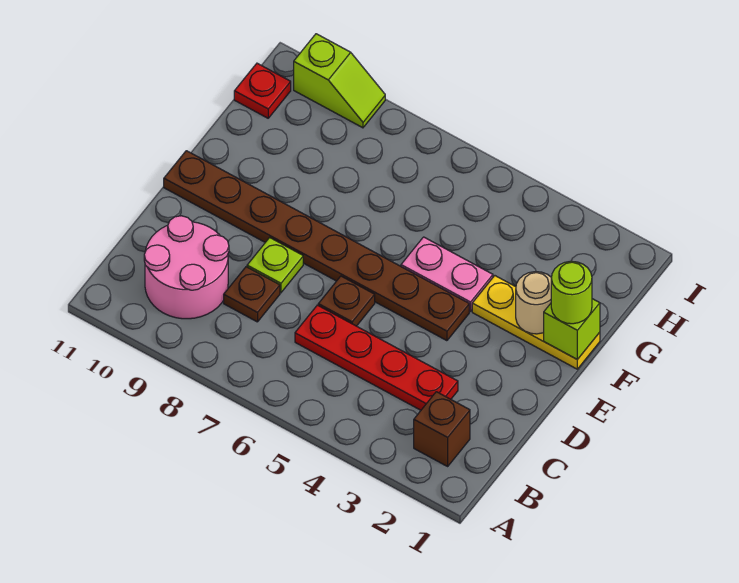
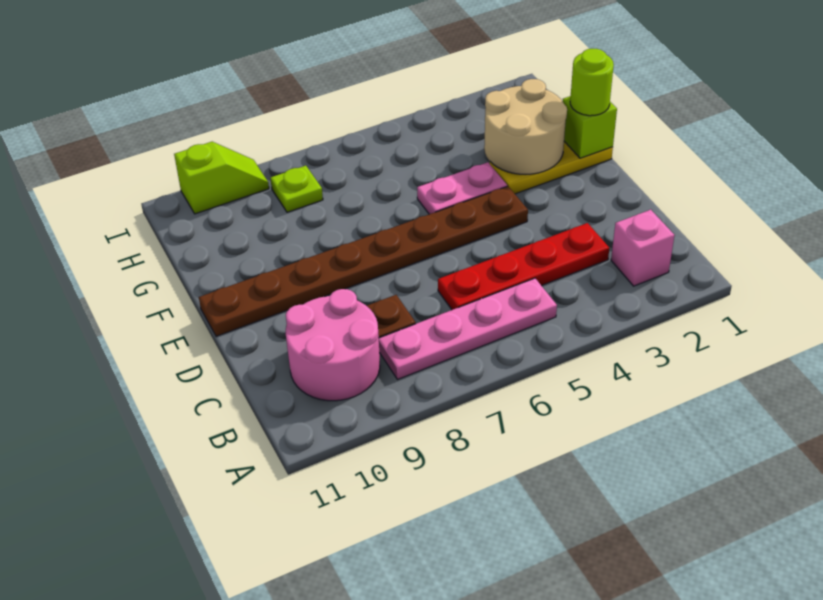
brown 1x1 brick [414,392,470,466] -> pink 1x1 brick [611,210,675,286]
none -> pink 1x4 plate [379,278,557,380]
brown 1x1 plate [318,276,375,326] -> none
lime 1x1 plate [247,238,303,293] -> lime 1x1 plate moved to [270,166,323,212]
tan 1x1 round brick [516,272,552,334] -> tan 2x2 round brick [484,79,567,174]
red 1x1 plate [234,63,291,118] -> none

